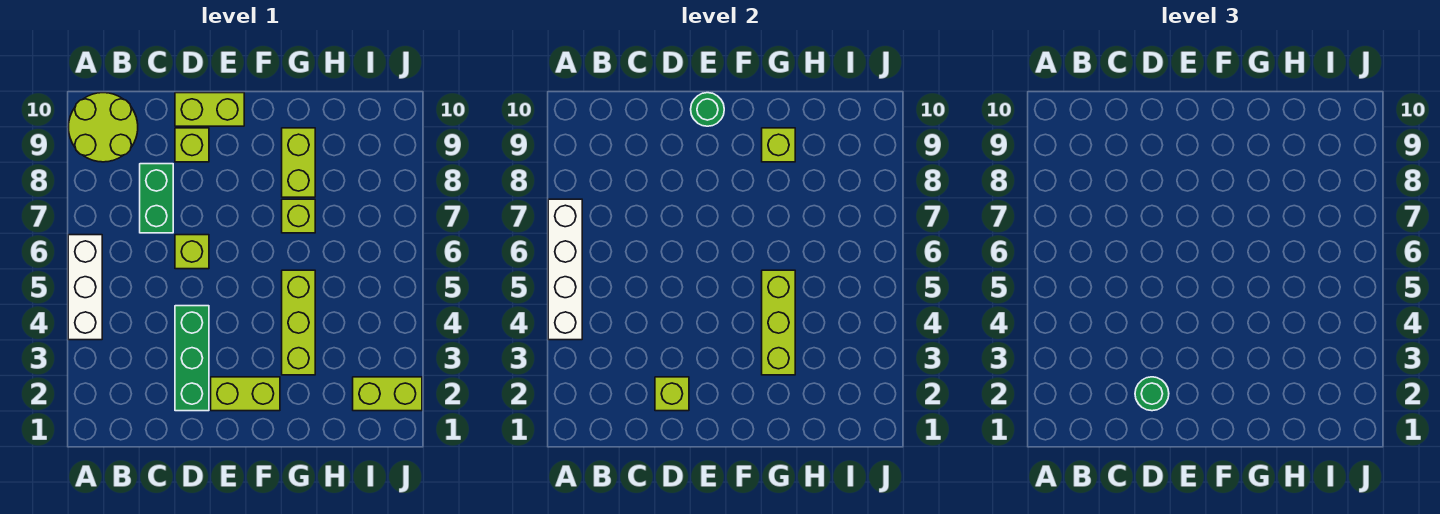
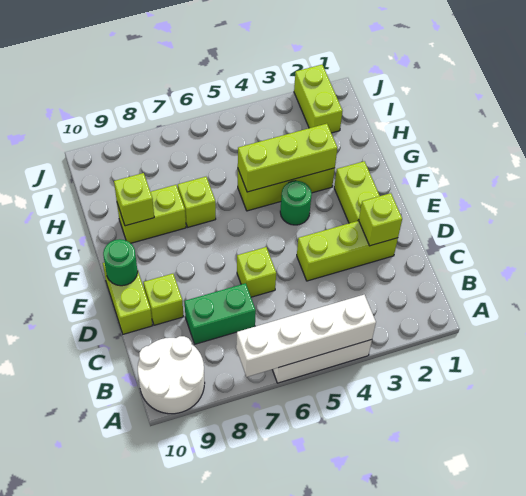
lime 2x2 round brick [68,93,138,162] -> white 2x2 round brick [138,336,205,414]
green 1x3 brick [175,306,209,411] -> lime 1x3 brick [297,221,398,281]
green 1x1 round brick [1135,377,1169,411] -> green 1x1 round brick moved to [280,181,312,225]

